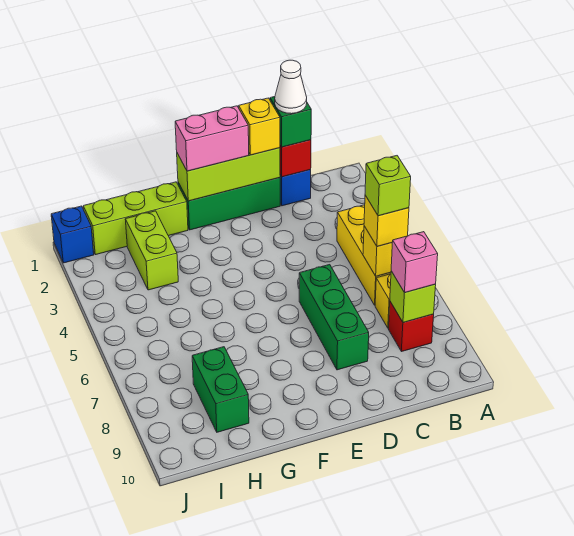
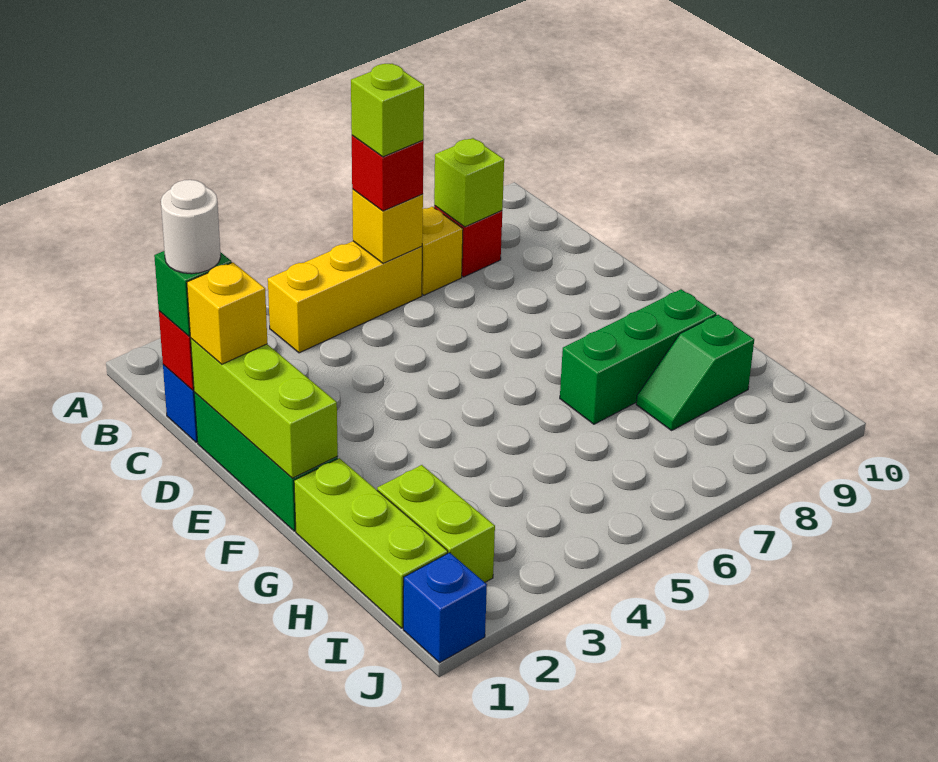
yellow 1x1 brick [364,195,409,246] -> red 1x1 brick [352,135,424,211]
pink 1x1 brick [391,232,438,292] -> none
white 1x1 cone [275,60,307,114] -> white 1x1 round brick [161,180,221,274]
green 1x3 brick [299,265,369,370] -> green 1x3 brick moved to [560,289,716,424]
pink 1x2 brick [175,106,249,171] -> none
lime 1x2 brick [125,211,178,290] -> lime 1x2 brick turned to [377,465,495,582]
green 1x2 brick [192,347,249,432] -> green 1x2 slope [636,315,754,430]

